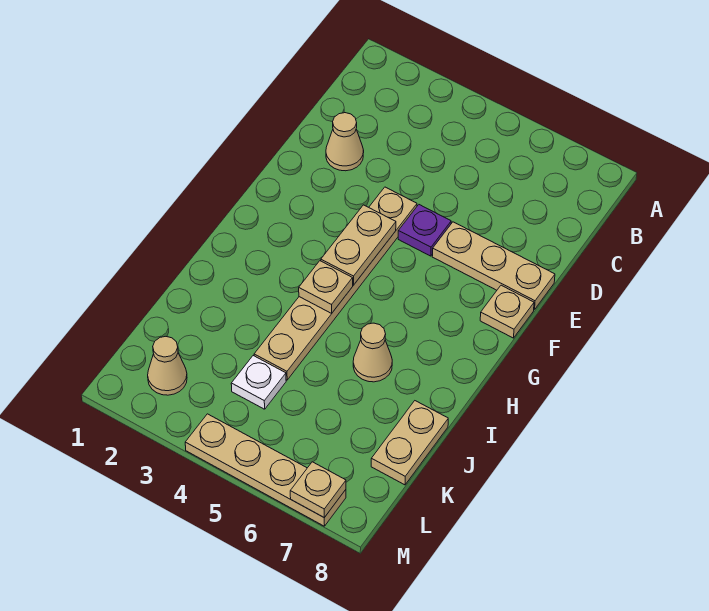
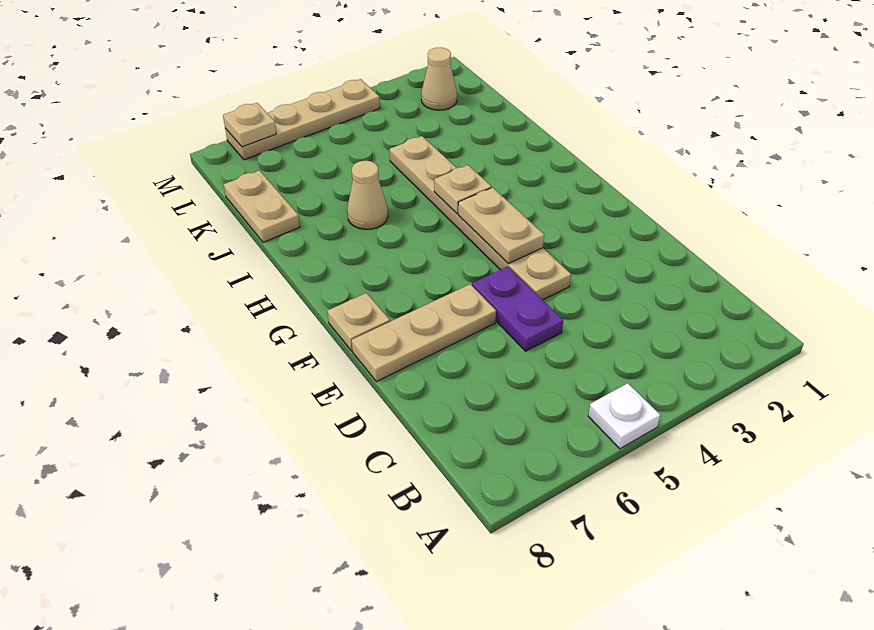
tan 1x1 cone [326,113,364,171] -> none
purple 1x1 plate [398,205,451,256] -> purple 1x2 plate [472,267,563,351]
white 1x1 plate [231,356,286,409] -> white 1x1 plate moved to [588,383,660,449]

